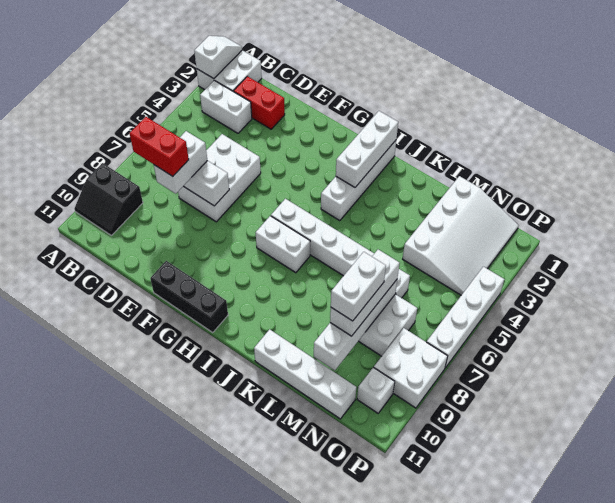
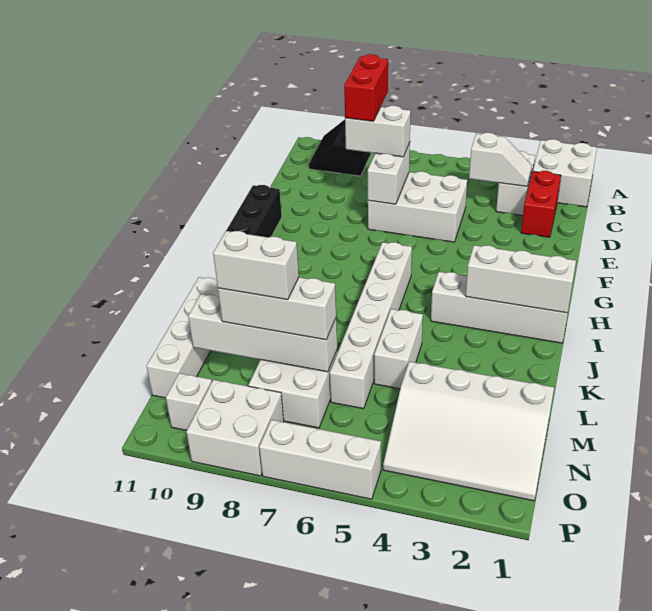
white 1x2 slope [194,36,242,79] -> white 1x2 slope moved to [469,133,532,186]
white 1x2 brick [256,216,310,273] -> white 1x2 brick moved to [374,309,423,389]
white 1x4 brick [427,267,504,368] -> white 1x3 brick [259,420,381,499]

